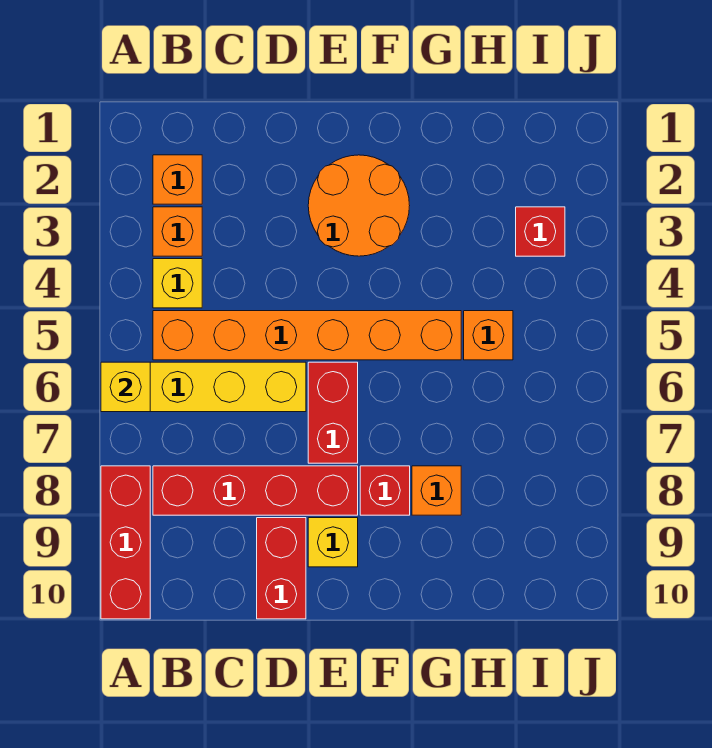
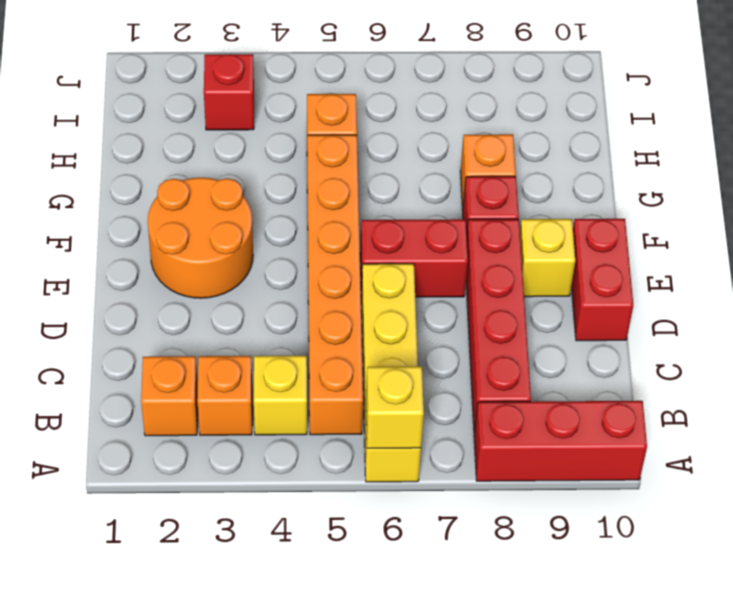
red 1x2 brick [257,518,306,619] -> red 1x2 brick turned to [571,219,633,341]

